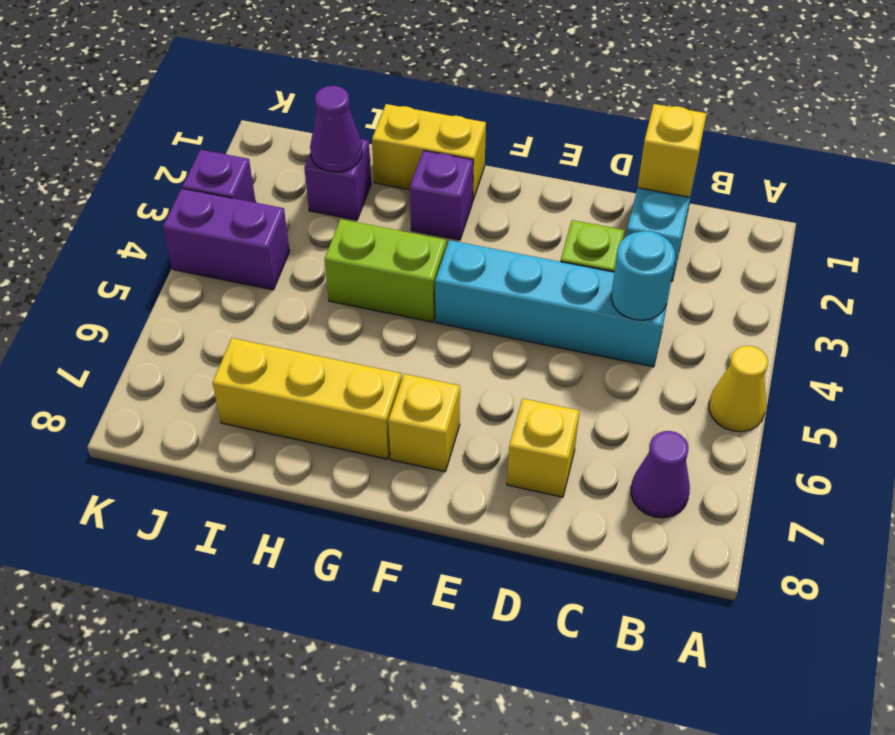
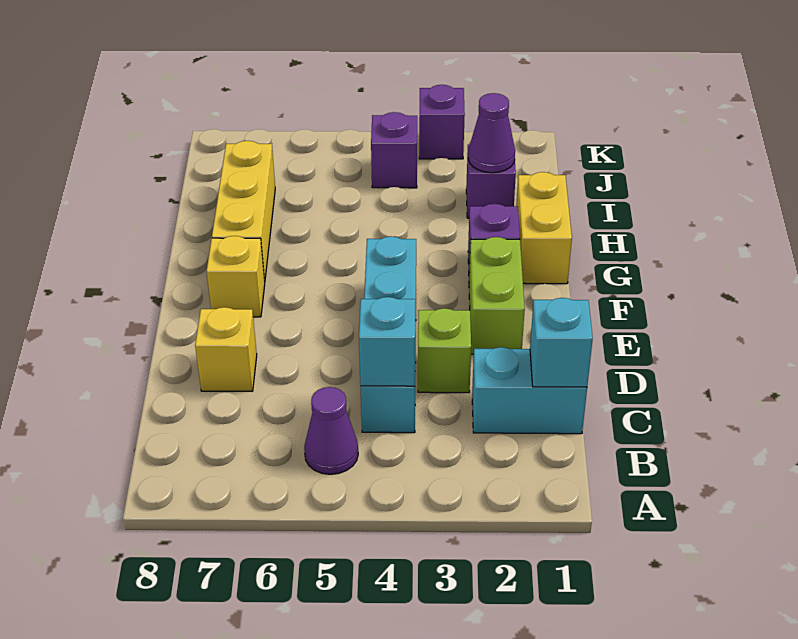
yellow 1x1 cone [709,346,768,432] -> none
purple 1x1 cone [631,431,690,518] -> purple 1x1 cone moved to [304,387,358,474]
yellow 1x1 brick [638,104,707,197] -> cyan 1x1 brick [530,298,593,387]
cyan 1x1 round brick [611,231,675,320] -> cyan 1x1 brick [359,297,415,386]
lime 1x2 brick [325,219,446,322] -> lime 1x2 brick moved to [469,237,525,354]
purple 1x2 brick [163,188,290,290] -> purple 1x1 brick [371,112,417,188]

